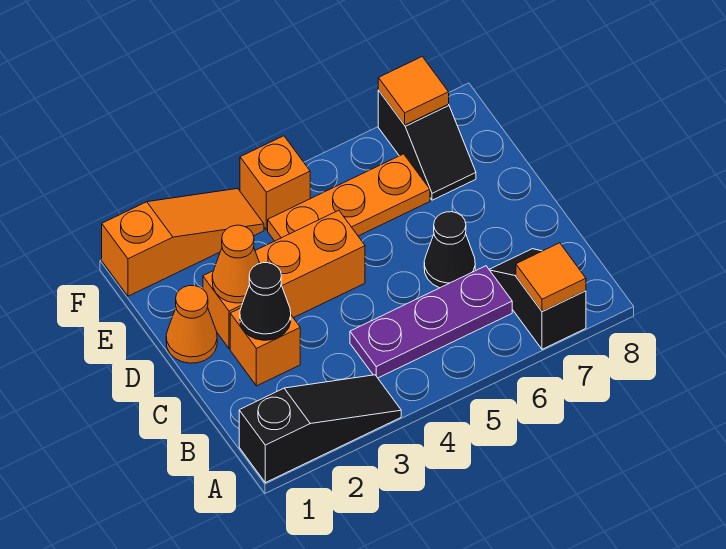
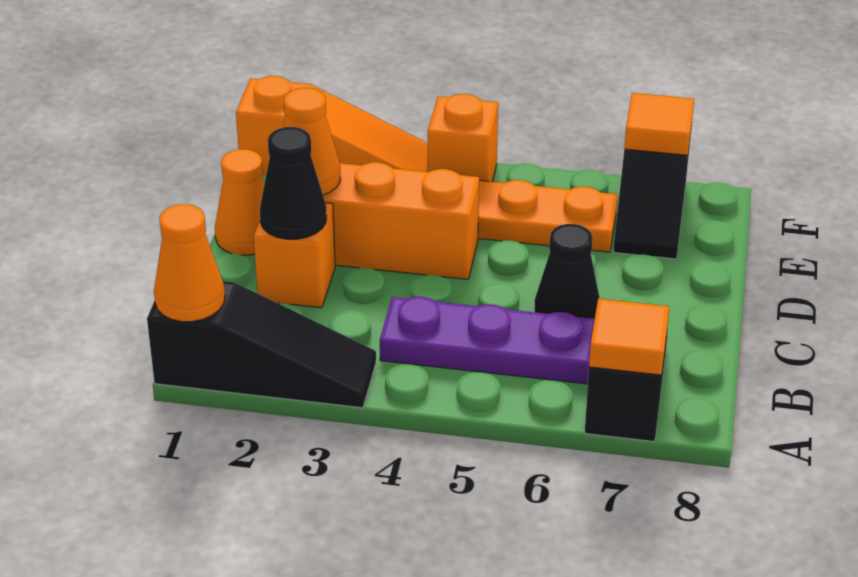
none -> orange 1x1 cone [154,204,225,322]

